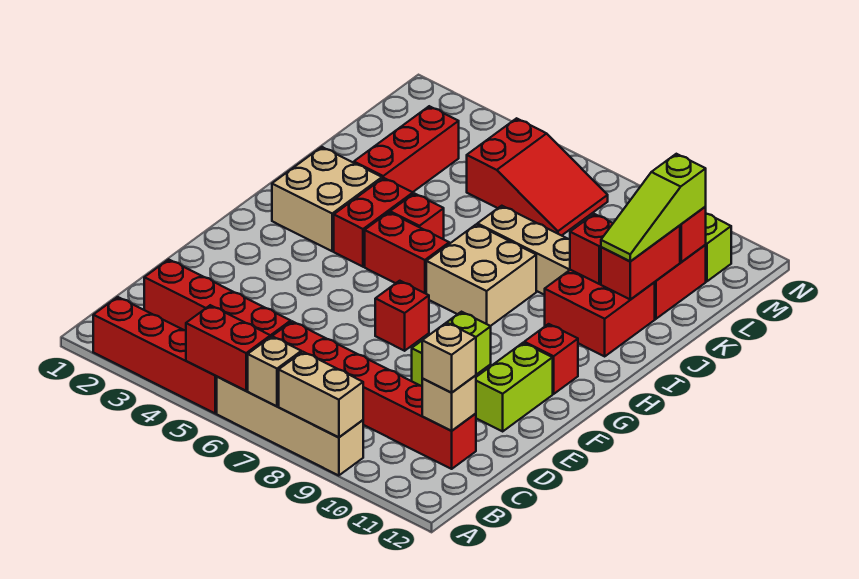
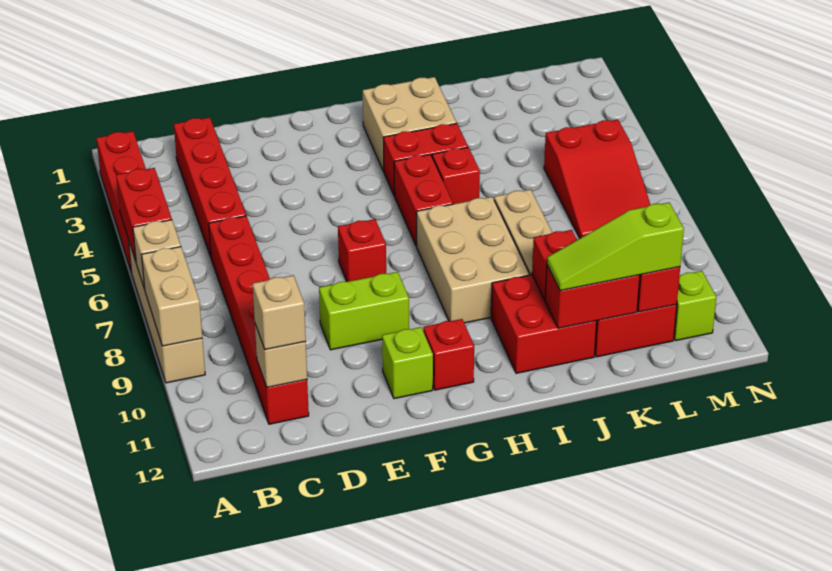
lime 1x2 brick [476,343,553,431] -> lime 1x1 brick [382,327,433,399]
tan 2x2 brick [426,224,536,326] -> tan 2x3 brick [417,197,530,323]
red 1x3 brick [354,106,459,192] -> none

